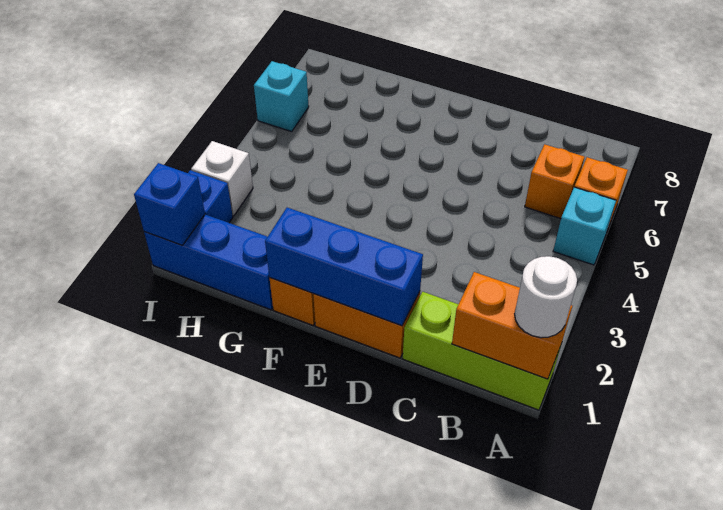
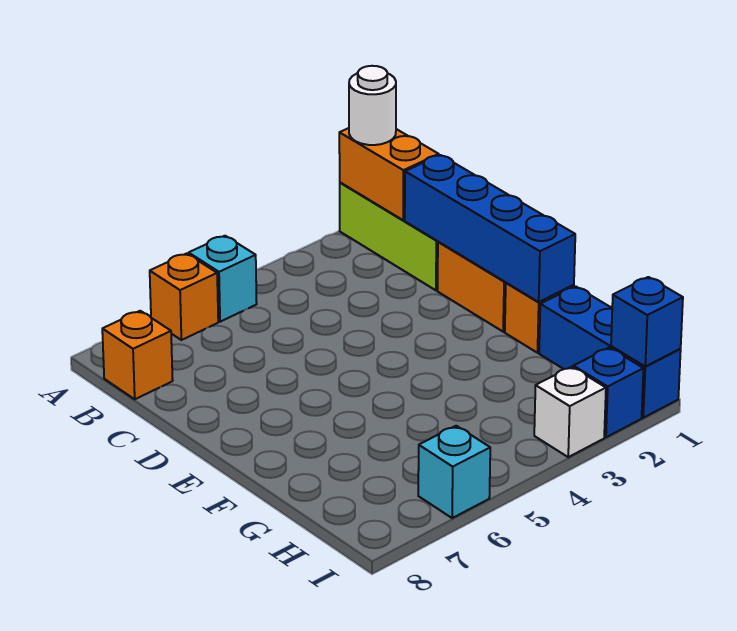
orange 1x1 brick [525,144,584,219] -> orange 1x1 brick moved to [102,311,173,399]
blue 1x3 brick [265,208,423,326] -> blue 1x4 brick [405,155,575,302]

